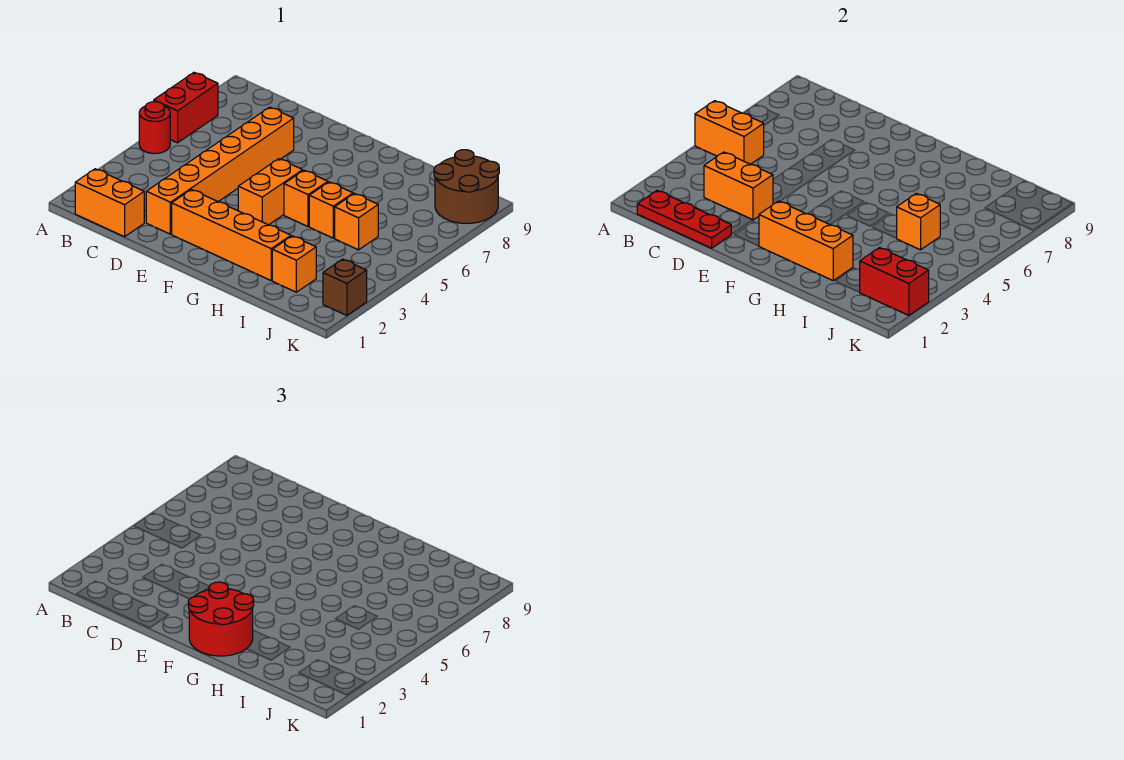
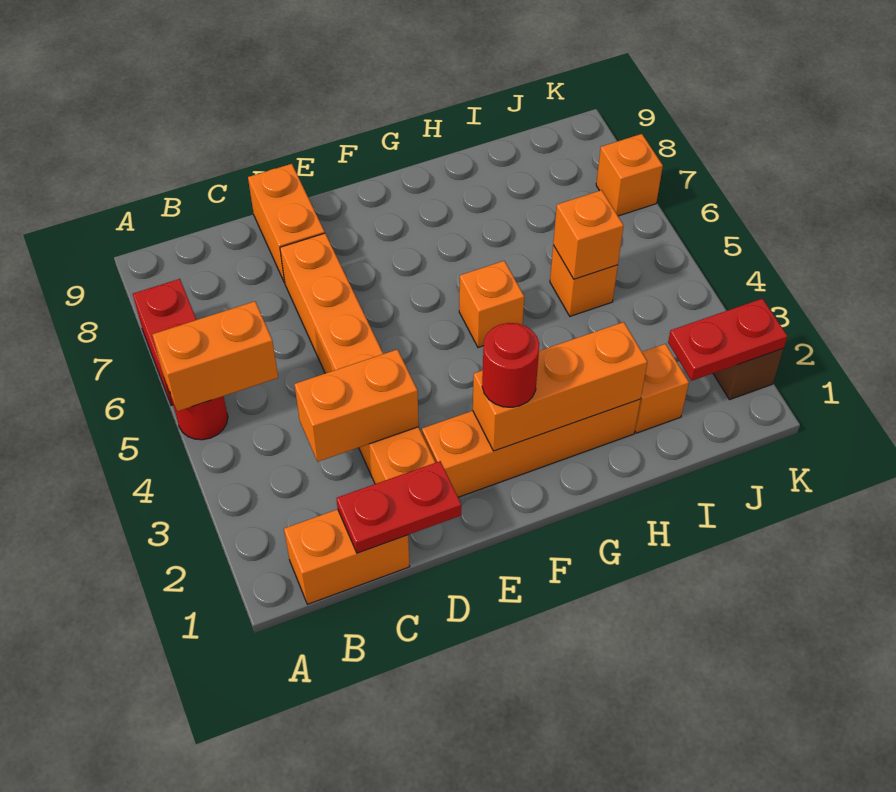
red 1x3 plate [637,191,732,248] -> red 1x2 plate [336,461,461,553]
red 2x2 round brick [188,582,254,656] -> red 1x1 round brick [482,323,539,407]
orange 1x2 brick [238,159,303,225] -> orange 1x2 brick moved to [248,164,325,283]
orange 1x1 brick [309,182,353,238] -> orange 1x1 brick moved to [596,134,663,216]
red 1x2 brick [860,248,929,315] -> red 1x2 plate [668,299,787,381]
brown 2x2 round brick [434,150,499,223] -> none

